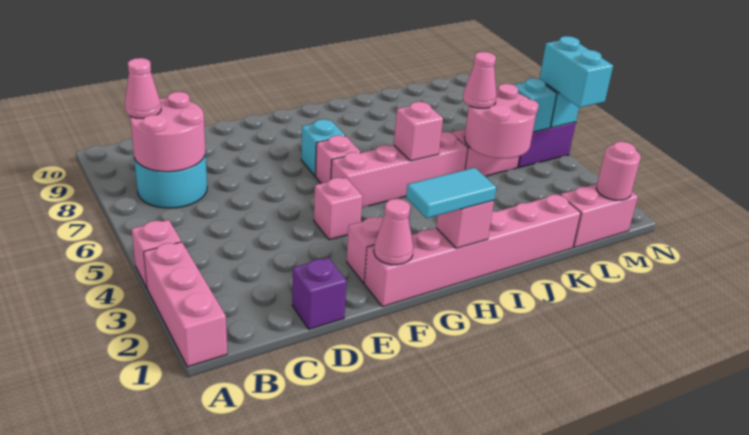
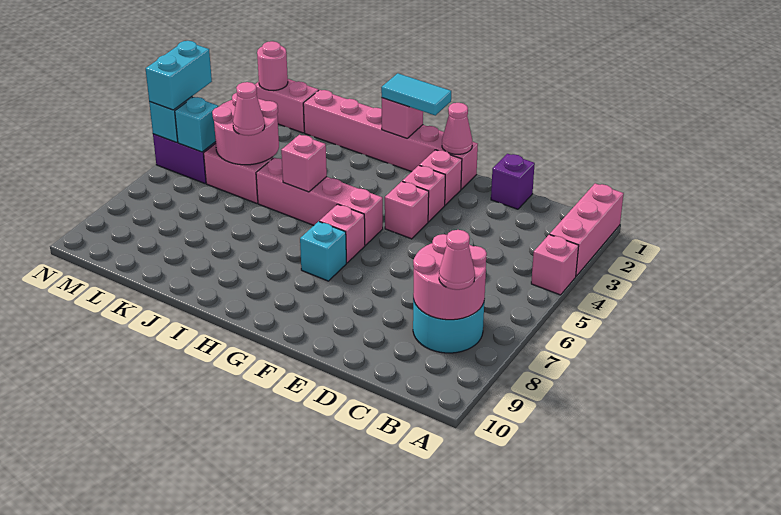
none -> pink 1x1 brick [402,165,445,222]

